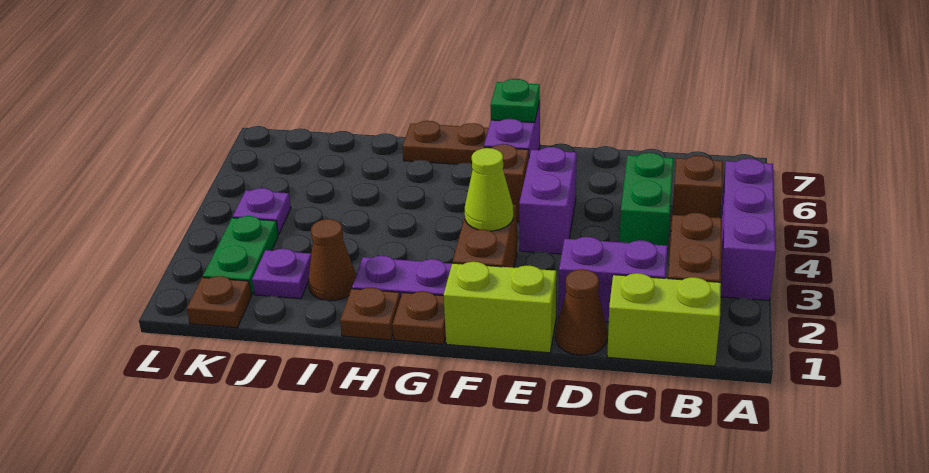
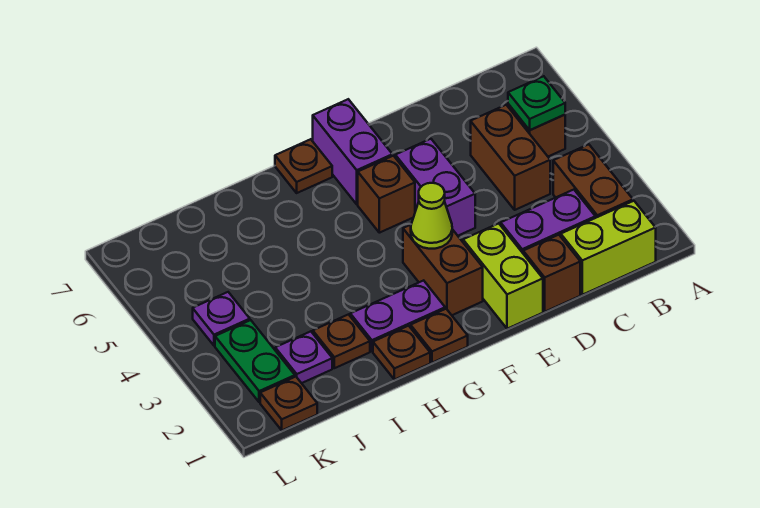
purple 1x3 brick [721,158,776,300] -> none
green 1x2 brick [619,153,674,249] -> brown 1x2 brick [471,105,550,210]
brown 1x1 cone [556,269,607,355] -> brown 1x1 brick [523,235,580,312]
lime 1x2 brick [443,262,556,353] -> lime 1x2 brick turned to [463,223,543,329]
green 1x1 plate [490,79,540,122] -> green 1x1 plate moved to [508,76,565,130]
brown 1x2 plate [402,121,489,164] -> brown 1x1 plate [275,139,332,193]
brown 1x1 cone [308,219,356,301] -> brown 1x1 plate [313,314,370,368]

